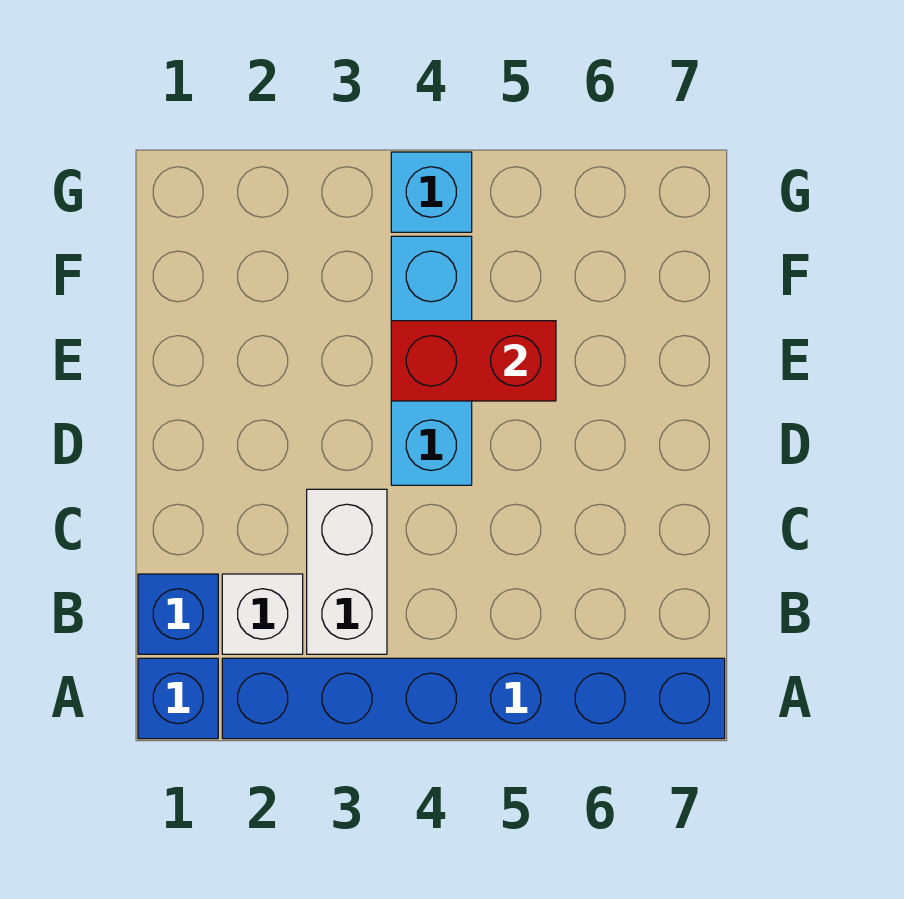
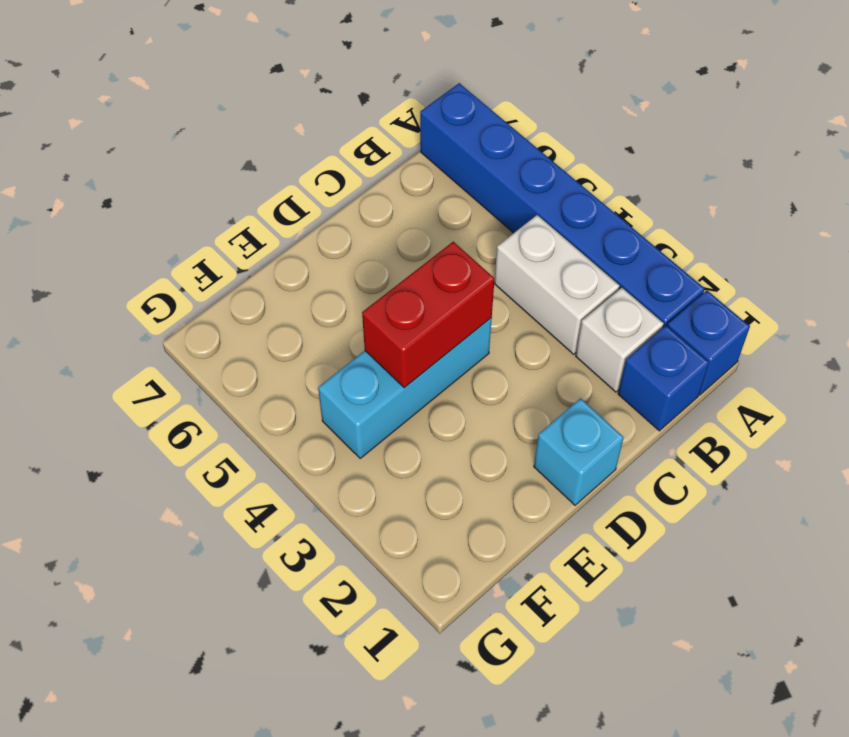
white 1x2 brick [307,489,387,654] -> white 1x2 brick turned to [494,215,620,354]
red 1x2 brick [391,321,556,401] -> red 1x2 brick turned to [362,242,495,388]
cyan 1x1 brick [391,152,472,232] -> cyan 1x1 brick moved to [534,398,624,505]

